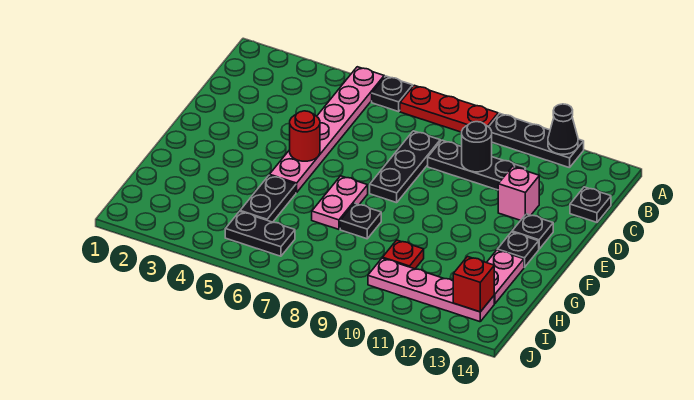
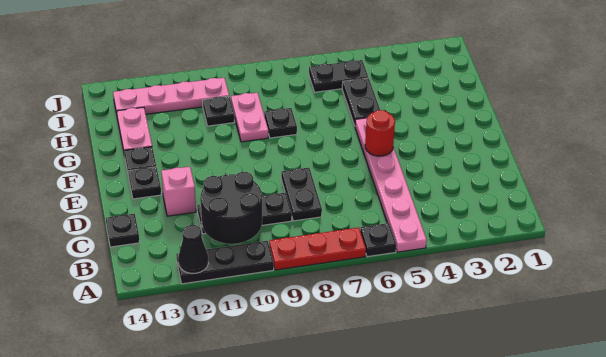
black 1x3 plate [370,131,440,203] -> black 1x2 plate [281,168,322,221]
black 1x1 round brick [462,122,492,172] -> black 2x2 round brick [200,171,262,244]
pink 1x2 plate [312,176,368,229] -> pink 1x2 plate moved to [231,93,268,142]
red 1x1 plate [383,240,424,269] -> black 1x1 plate [203,96,235,126]
red 1x1 brick [453,257,494,312] -> none

